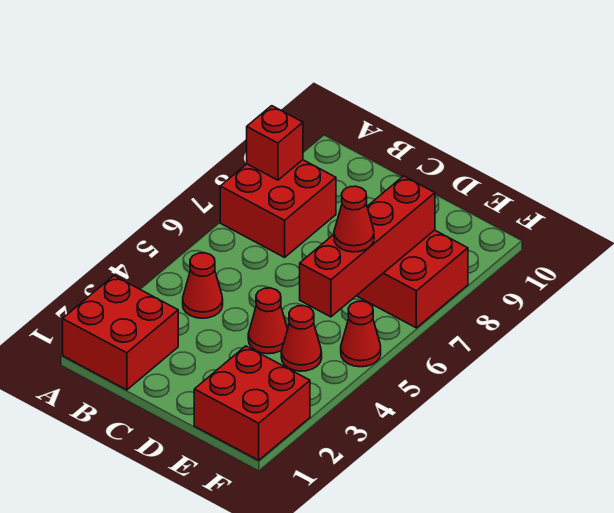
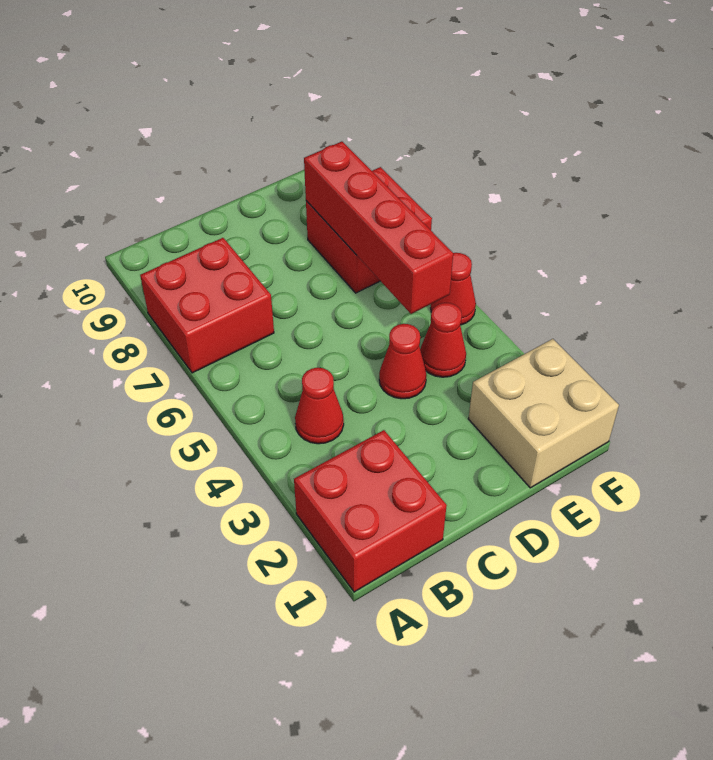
red 1x1 brick [247,106,303,180] -> none
red 2x2 brick [194,346,310,460] -> tan 2x2 brick [468,339,619,488]
red 1x1 cone [334,186,374,252] -> none

